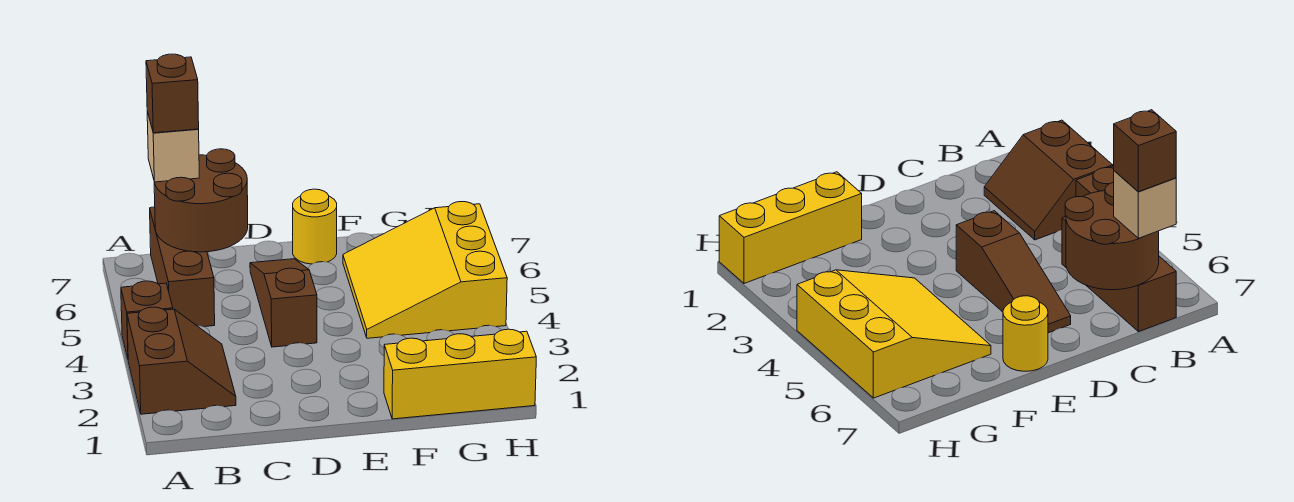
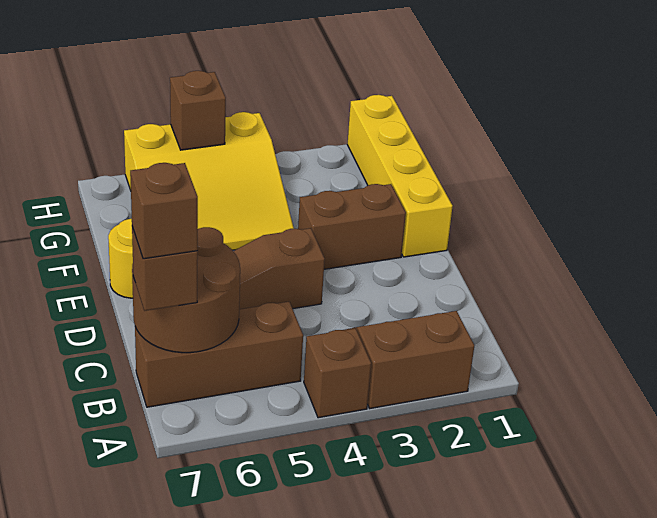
tan 1x1 brick [147,112,199,182] -> brown 1x1 brick [132,227,198,311]
none -> brown 1x2 brick [298,184,406,269]
yellow 1x3 brick [384,329,536,419] -> yellow 1x4 brick [347,95,453,257]
none -> brown 1x1 brick [170,71,226,150]

